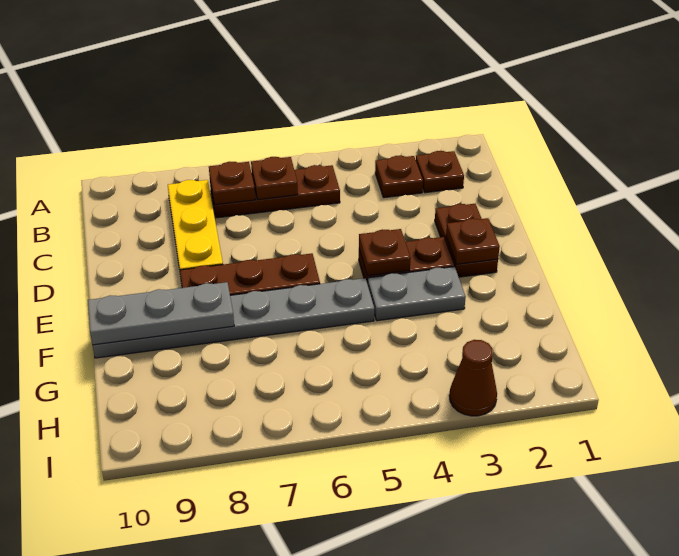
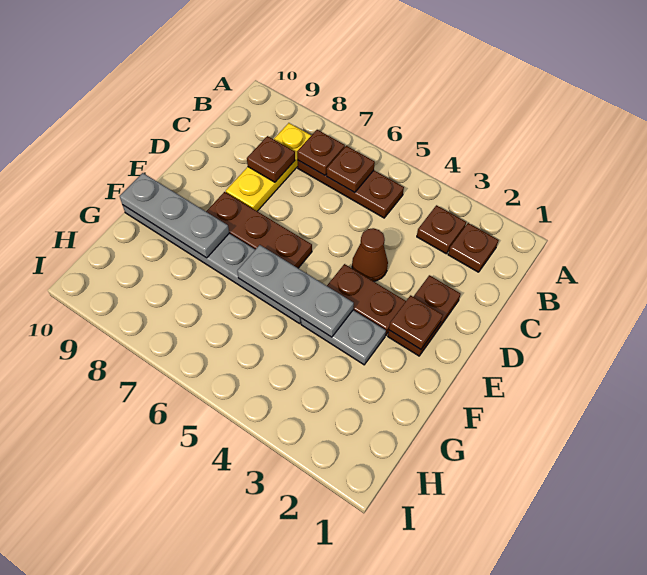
brown 1x1 plate [359,229,411,276] -> brown 1x1 plate moved to [247,136,295,182]
none -> grey 1x3 plate [237,245,354,337]
brown 1x1 cone [449,340,497,416] -> brown 1x1 cone moved to [352,228,388,281]

